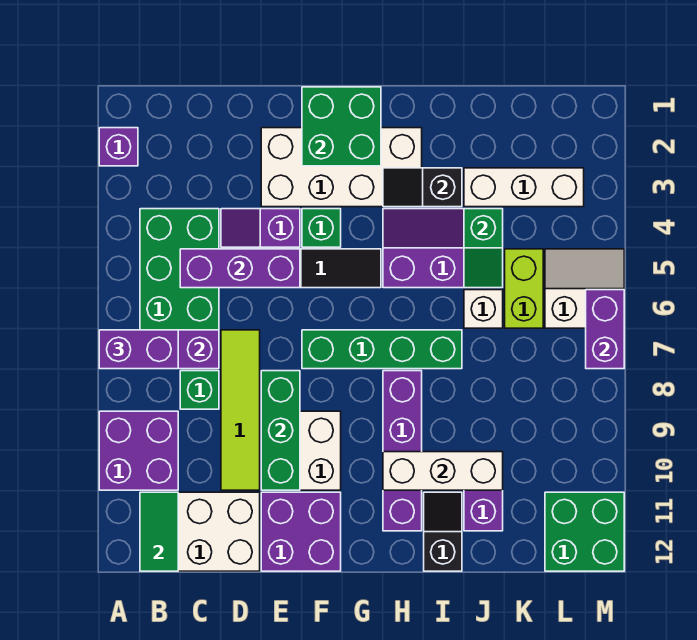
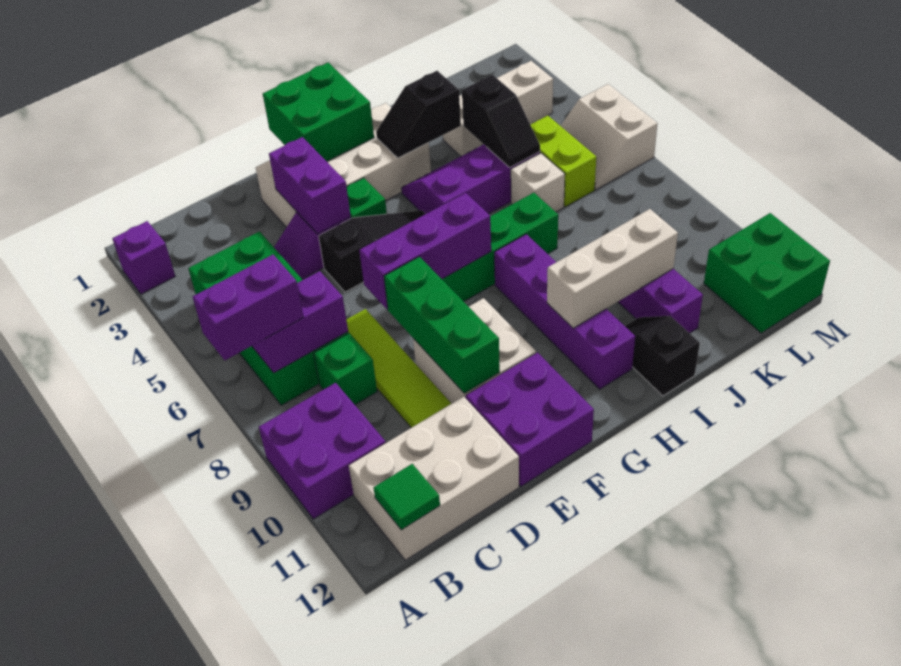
green 1x2 tile [140,492,178,571] -> green 1x1 tile [374,464,440,530]
purple 1x3 brick [180,249,300,288] -> purple 1x3 brick moved to [359,193,491,309]
green 1x2 slope [464,209,503,288] -> black 1x2 slope [462,75,540,167]
white 2x2 slope [545,249,624,328] -> white 2x2 slope turned to [561,84,657,190]
purple 1x2 brick [586,290,624,369] -> purple 1x2 brick moved to [269,137,351,234]

